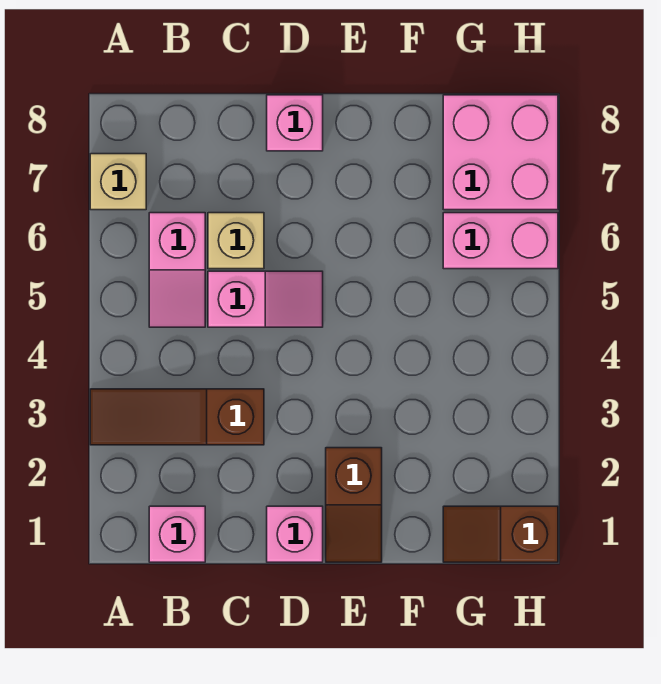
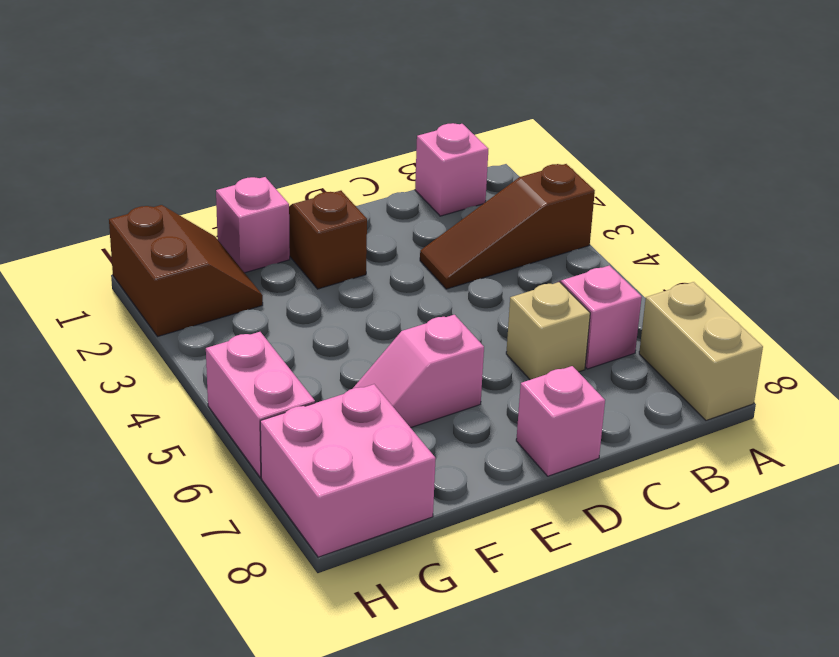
brown 1x3 slope [90,389,264,445] -> brown 1x3 slope turned to [420,164,595,289]
tan 1x1 brick [90,154,146,210] -> tan 1x2 brick [639,282,763,420]
pink 1x2 slope [208,271,323,327] -> pink 1x2 slope moved to [353,315,484,428]
pink 1x1 brick [267,506,323,562] -> pink 1x1 brick moved to [216,177,290,273]
brown 1x2 slope [443,506,558,562] -> brown 2x2 slope [109,205,263,337]
pink 1x2 brick [443,213,558,269] -> pink 1x2 brick turned to [206,332,315,477]

